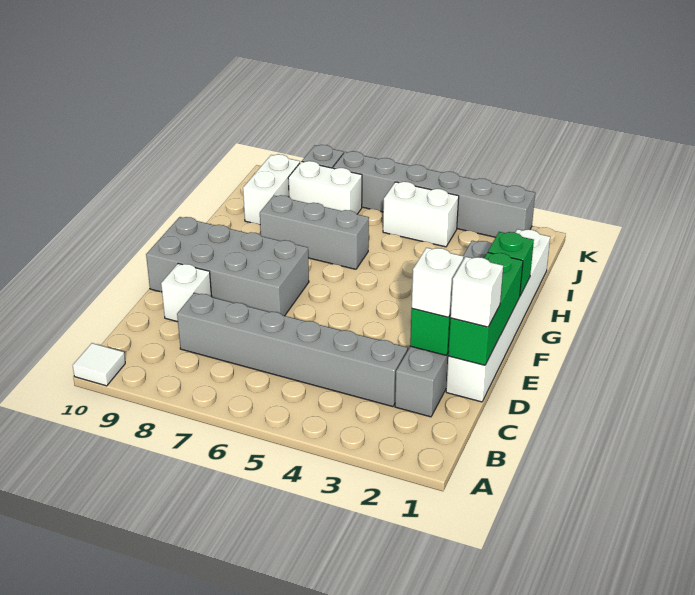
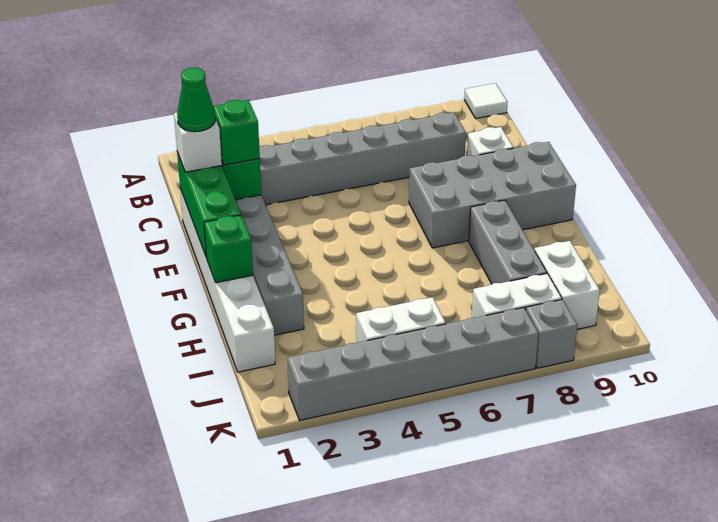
none -> green 1x1 cone [177,68,215,132]
white 1x1 brick [412,248,464,317] -> green 1x1 brick [213,100,260,165]
grey 1x3 brick [260,195,369,269] -> grey 1x3 brick turned to [469,200,547,284]

